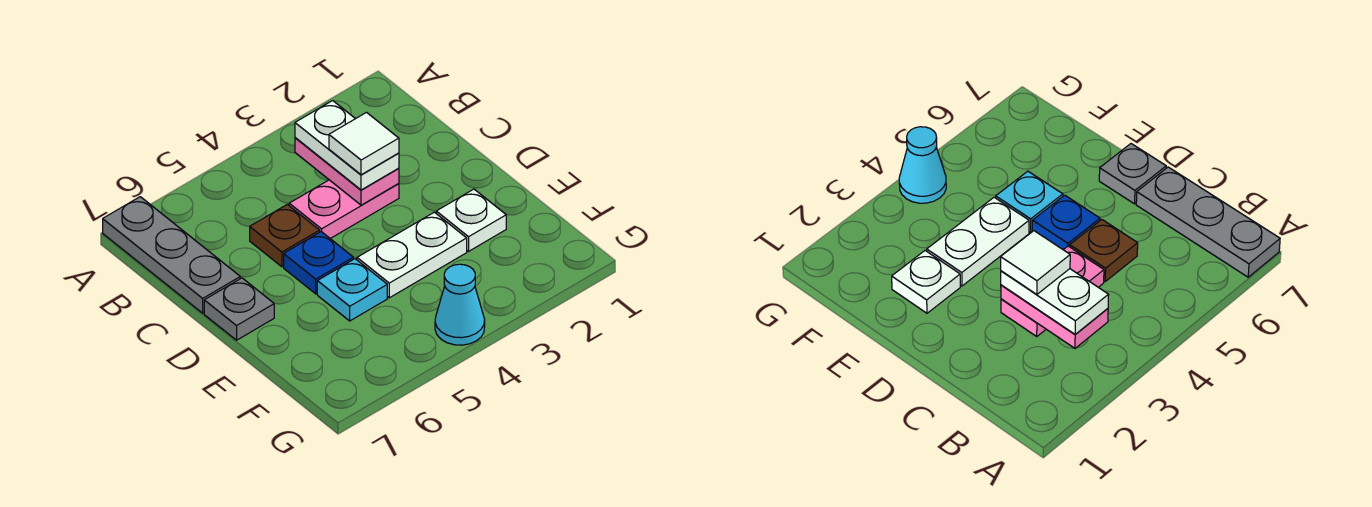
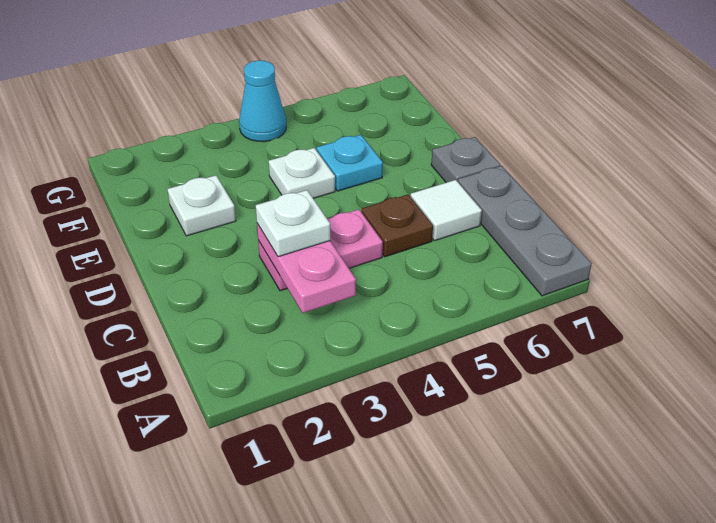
white 1x2 plate [295,101,399,190] -> white 1x1 plate [256,190,330,257]
white 1x1 tile [329,113,399,175] -> white 1x1 tile moved to [410,180,482,241]
blue 1x1 plate [284,232,353,294] -> none
white 1x2 plate [357,212,467,298] -> white 1x1 plate [269,148,335,198]

